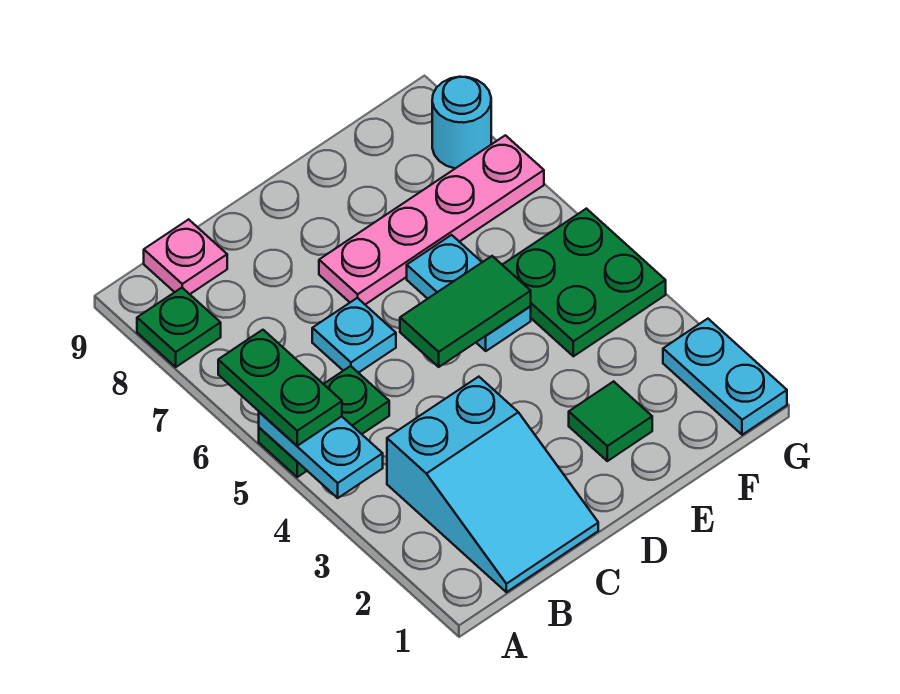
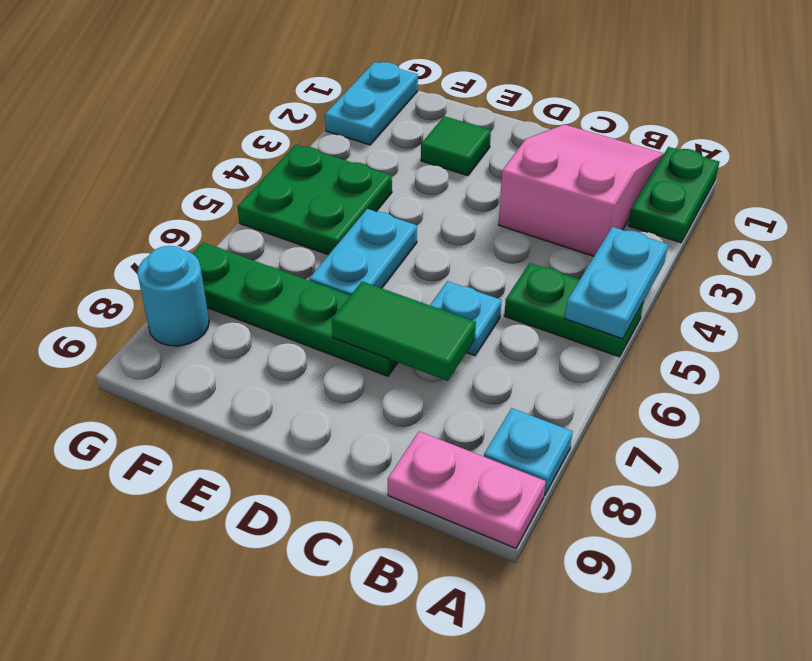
green 1x2 plate [218,330,342,446] -> green 1x2 plate moved to [628,147,719,243]
green 1x1 plate [137,288,221,367] -> cyan 1x1 plate [484,408,573,496]
cyan 2x3 slope [387,377,598,592] -> pink 2x3 slope [499,124,664,256]
pink 1x1 plate [144,219,227,294] -> pink 1x2 plate [388,431,546,548]
green 1x2 tile [400,256,531,367] -> green 1x2 tile moved to [332,282,476,381]
pink 1x4 plate [319,135,544,304] -> green 1x4 plate [193,243,398,376]

